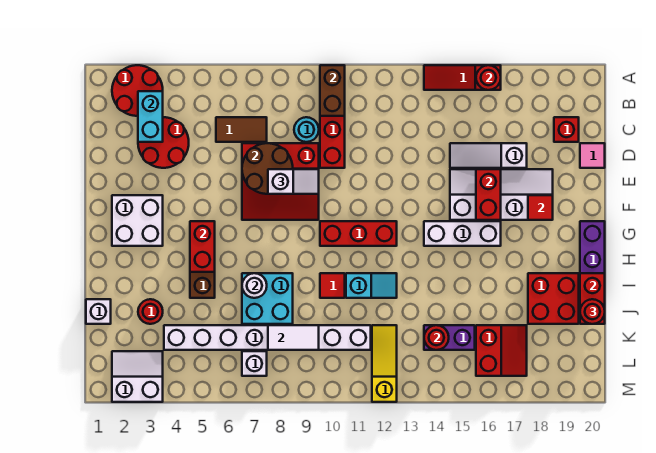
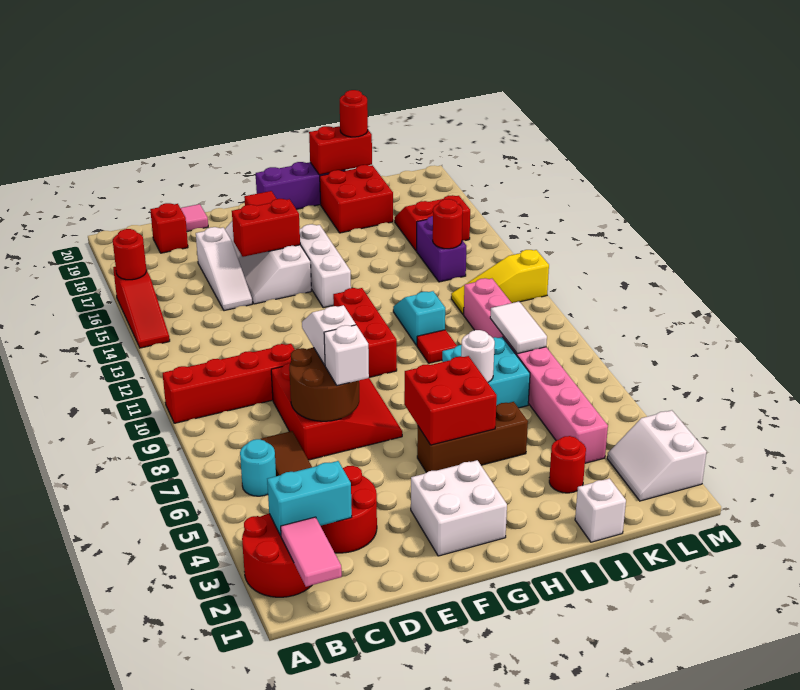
brown 1x2 brick [320,65,345,116] -> none
none -> pink 1x2 tile [281,517,342,587]
cyan 1x1 round brick [294,117,319,142] -> cyan 1x1 round brick moved to [240,439,276,496]
red 1x2 brick [190,221,215,272] -> red 2x2 brick [404,356,497,445]
white 1x8 brick [164,325,371,350] -> pink 1x8 brick [464,278,608,463]
white 1x1 brick [242,351,267,376] -> white 1x1 brick moved to [324,325,369,386]

